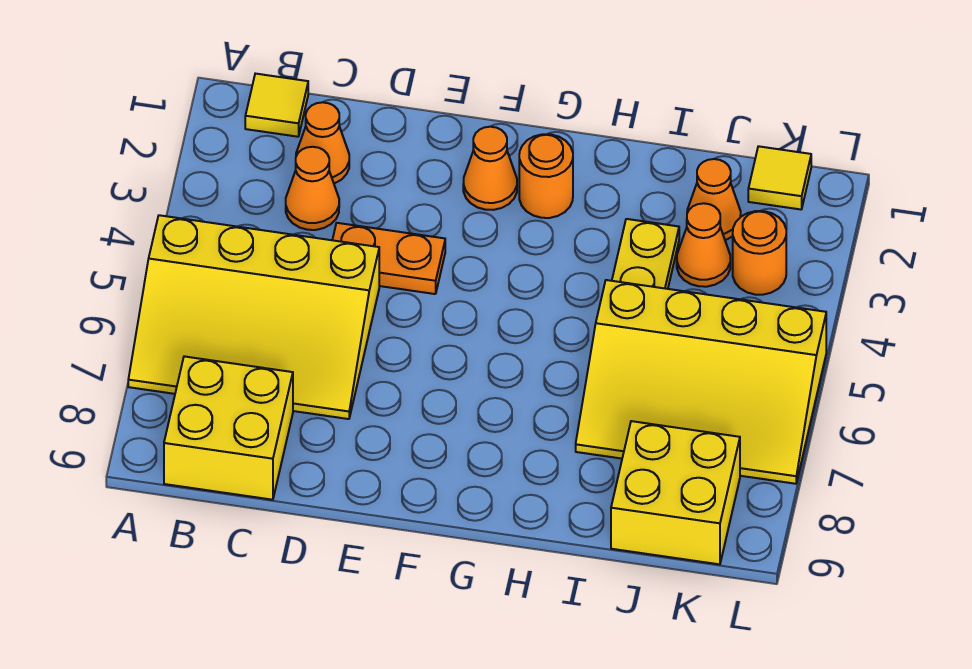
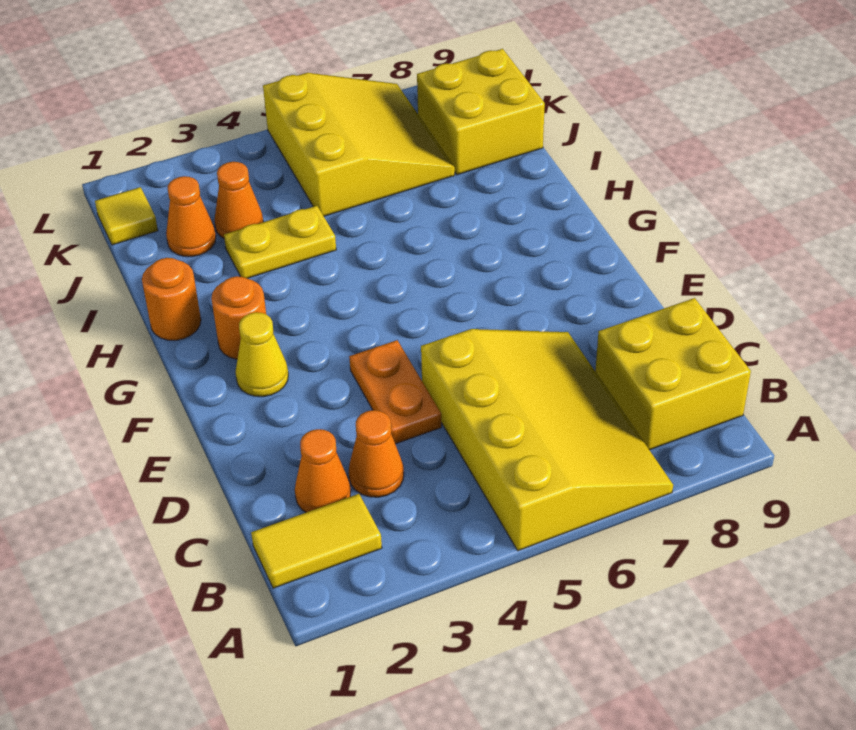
yellow 1x1 tile [245,74,308,137] -> yellow 1x2 tile [251,494,382,588]
orange 1x1 cone [463,127,517,210] -> yellow 1x1 cone [235,312,288,397]
yellow 3x4 slope [576,280,826,484] -> yellow 3x3 slope [263,73,455,216]
orange 1x1 round brick [733,211,786,295] -> orange 1x1 round brick moved to [142,258,201,340]

